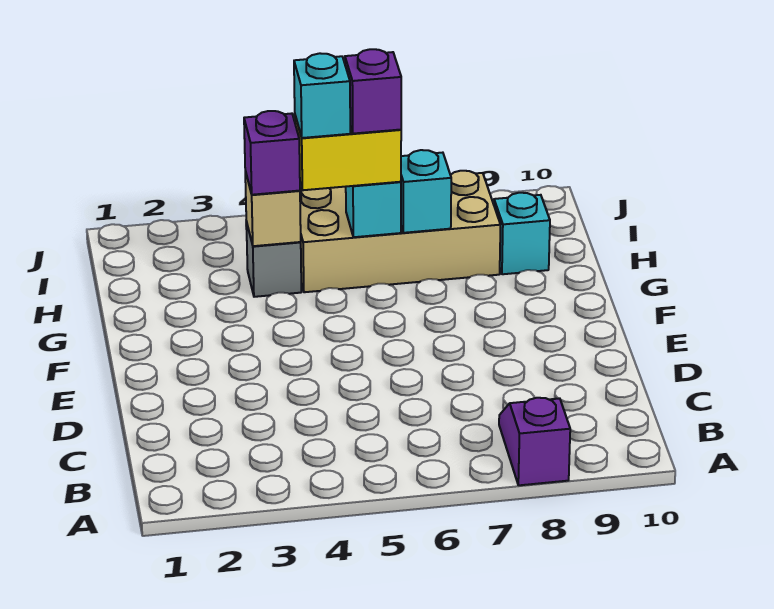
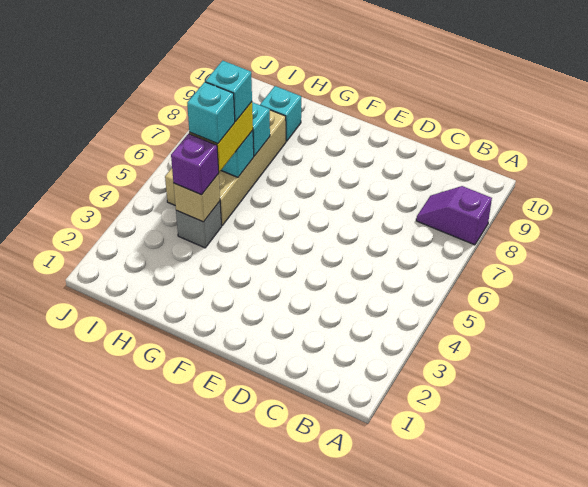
purple 1x1 brick [345,49,401,134] -> cyan 1x1 brick [206,61,252,121]

